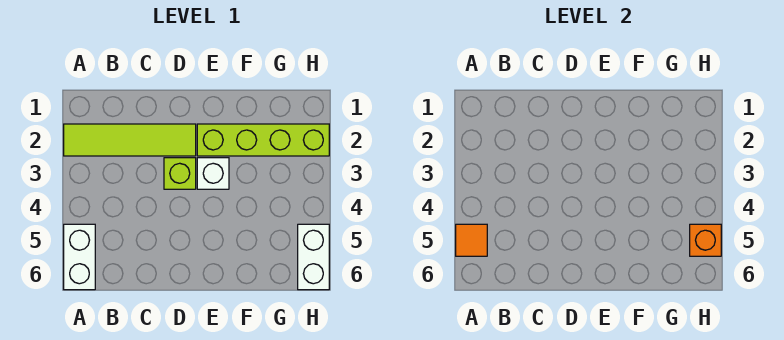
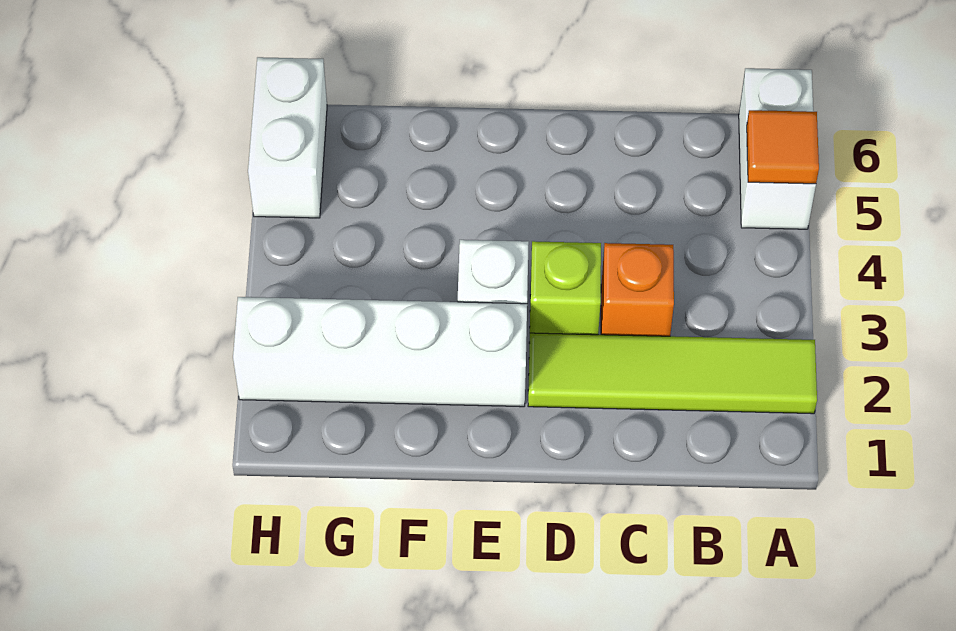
lime 1x4 brick [197,124,329,156] -> white 1x4 brick [233,297,527,407]
orange 1x1 brick [690,224,721,256] -> orange 1x1 brick moved to [601,243,674,336]

